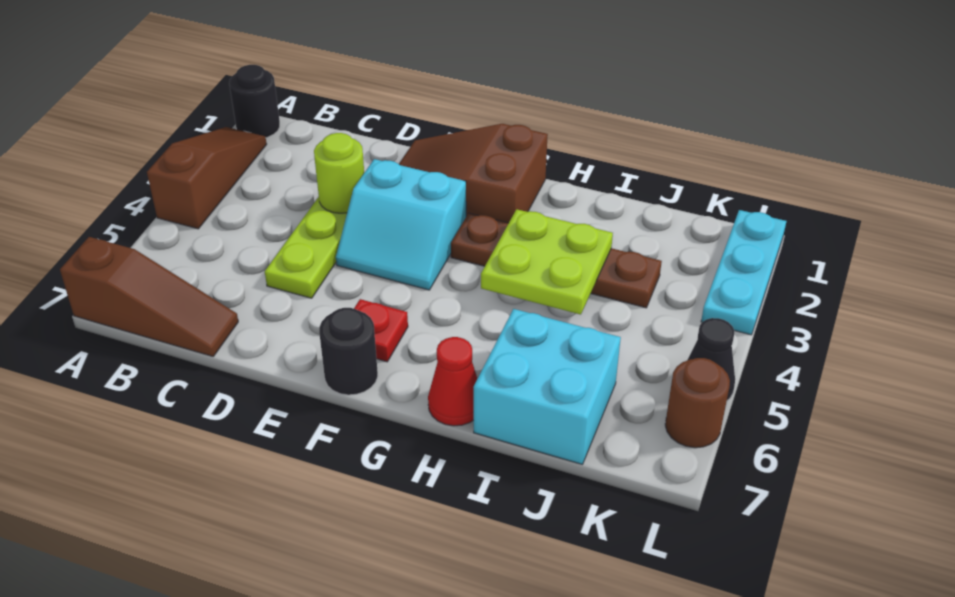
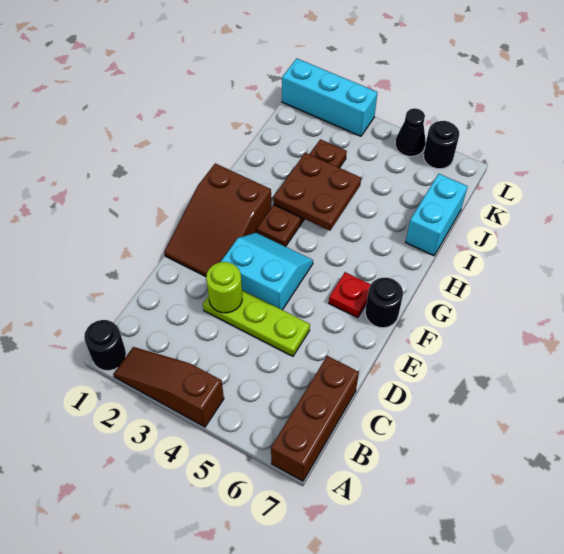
brown 1x3 slope [60,237,238,356] -> brown 1x3 brick [271,356,359,481]
cyan 2x2 slope [336,159,466,290] -> cyan 2x2 slope turned to [221,233,313,310]
lime 2x2 plate [481,209,613,315] -> brown 2x2 plate [273,153,361,231]
red 1x1 cone [428,337,477,426] -> none
cyan 2x2 brick [474,309,621,464] -> cyan 1x2 brick [406,174,468,256]
cyan 1x3 plate [701,210,786,335] -> cyan 1x3 brick [282,58,378,136]
brown 1x1 round brick [665,358,730,448] -> black 1x1 round brick [424,121,459,169]

